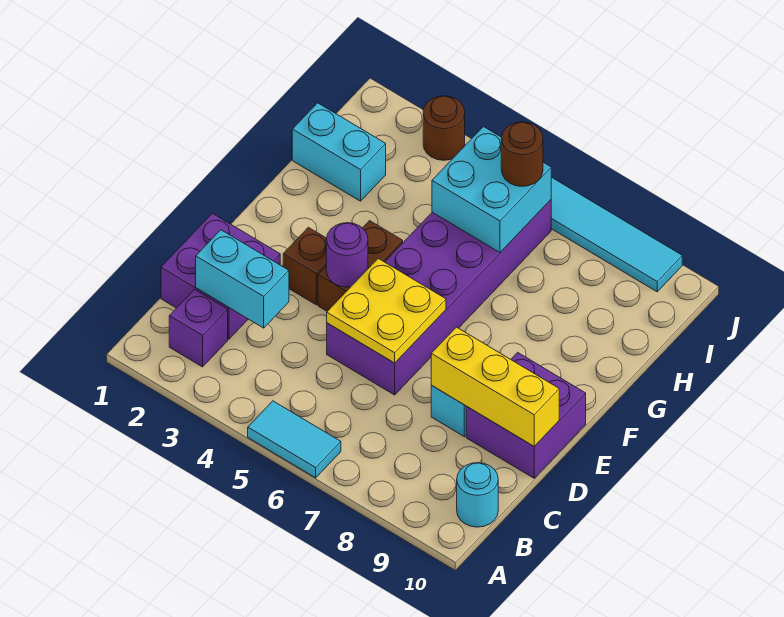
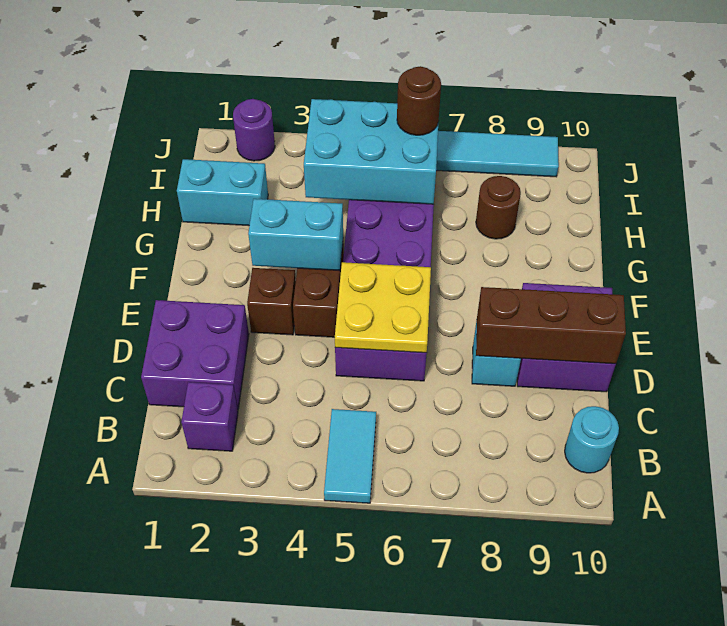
cyan 1x2 tile [248,401,341,478] -> cyan 1x2 tile turned to [324,409,376,503]
cyan 1x2 brick [196,230,289,328] -> cyan 1x2 brick moved to [248,199,343,271]
yellow 1x3 brick [431,327,559,446] -> brown 1x3 brick [476,287,626,364]
purple 1x1 round brick [326,223,368,287] -> purple 1x1 round brick moved to [233,99,275,161]
cyan 2x2 brick [432,127,551,252] -> cyan 2x3 brick [304,99,438,204]
brown 1x1 round brick [423,96,465,160] -> brown 1x1 round brick moved to [476,176,521,239]

